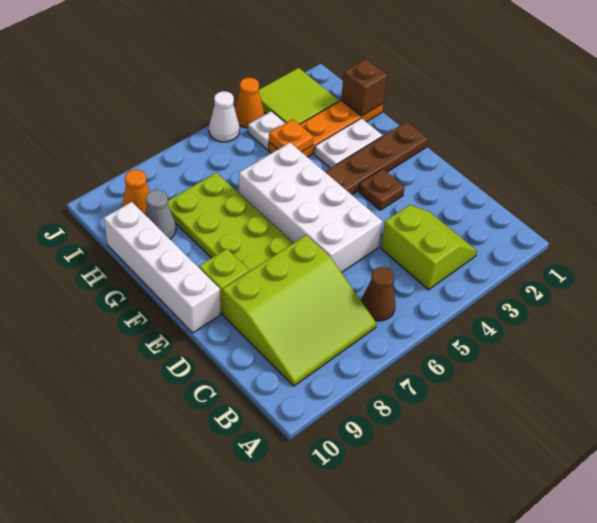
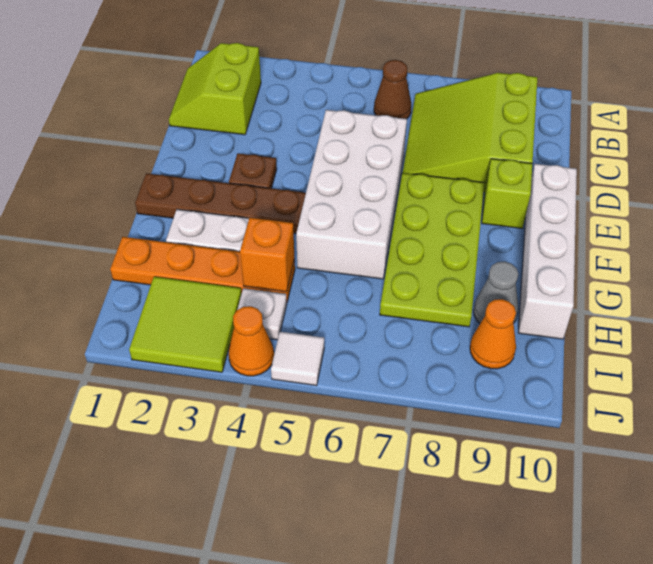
lime 2x2 slope [381,205,477,290] -> lime 2x2 slope moved to [169,43,261,135]
lime 3x3 slope [223,235,377,386] -> lime 3x3 slope turned to [403,73,538,192]
brown 1x1 brick [341,59,387,116] -> none
orange 1x1 plate [269,119,313,152] -> orange 1x1 brick [240,218,295,292]
white 1x1 cone [209,91,240,142] -> white 1x1 tile [271,332,324,386]

